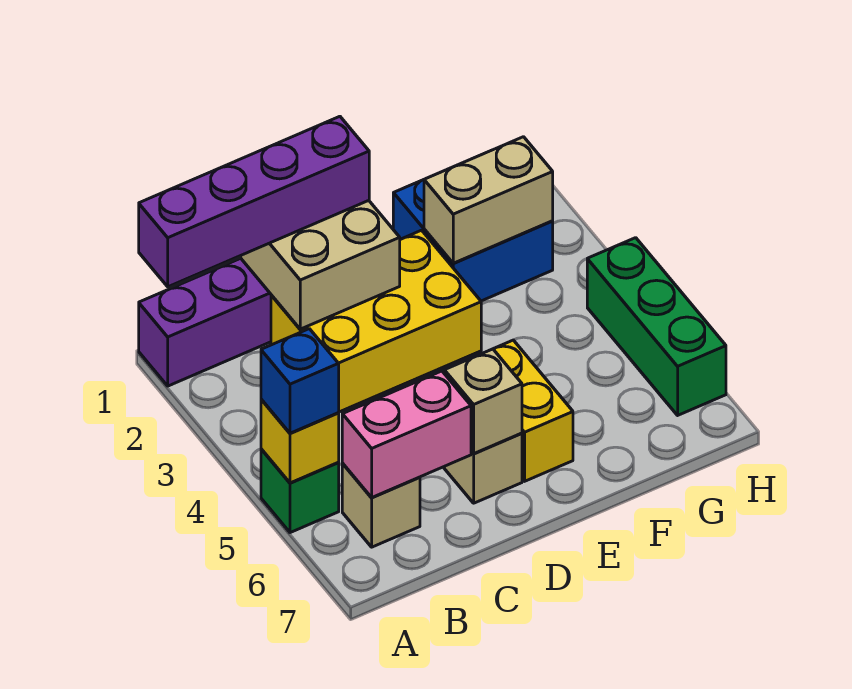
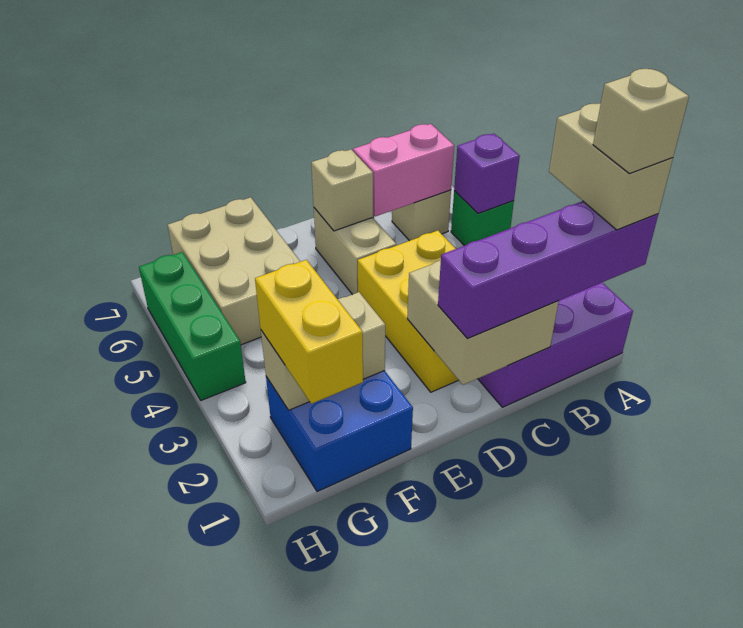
none -> tan 1x2 brick [549,103,673,230]
none -> tan 1x1 brick [593,69,689,174]
yellow 1x1 brick [261,399,339,483] -> purple 1x1 brick [454,134,520,214]
blue 1x1 brick [261,329,339,433] -> none
yellow 2x3 brick [271,230,481,412] -> yellow 2x3 brick turned to [358,231,458,392]
yellow 1x2 brick [493,340,573,481] -> yellow 1x2 brick moved to [255,260,363,404]
none -> tan 2x3 brick [168,197,300,345]

